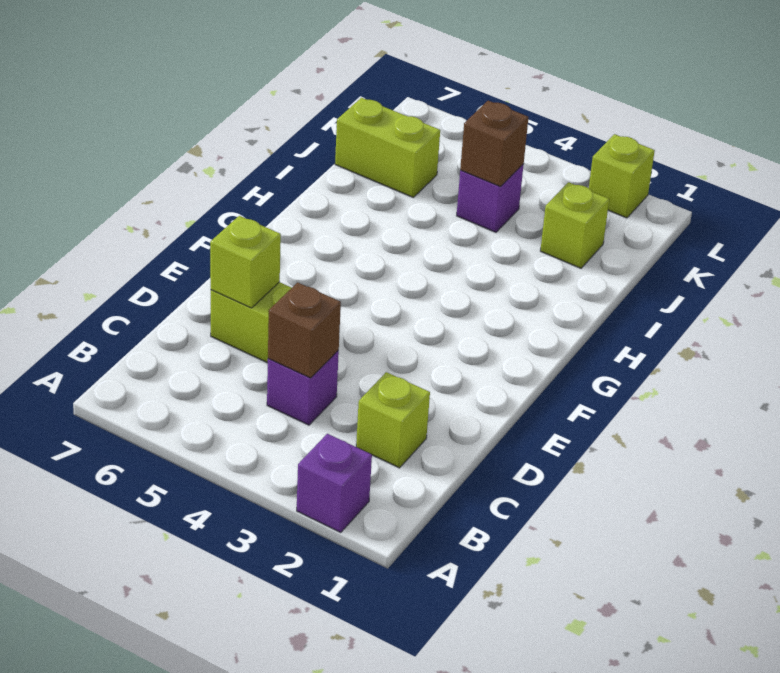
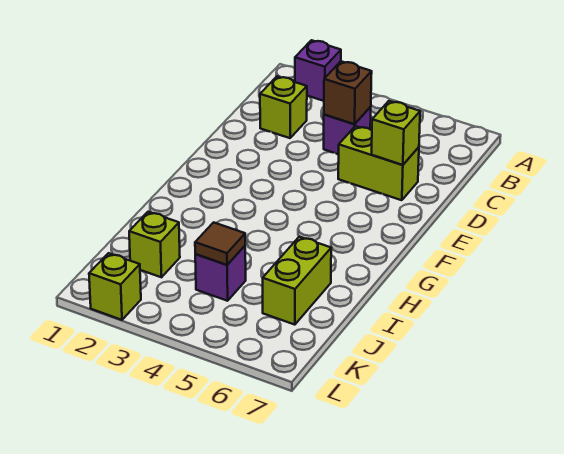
brown 1x1 brick [460,101,528,187] -> brown 1x1 tile [195,222,245,265]
lime 1x2 brick [335,98,440,197] -> lime 1x2 brick turned to [263,237,331,325]

